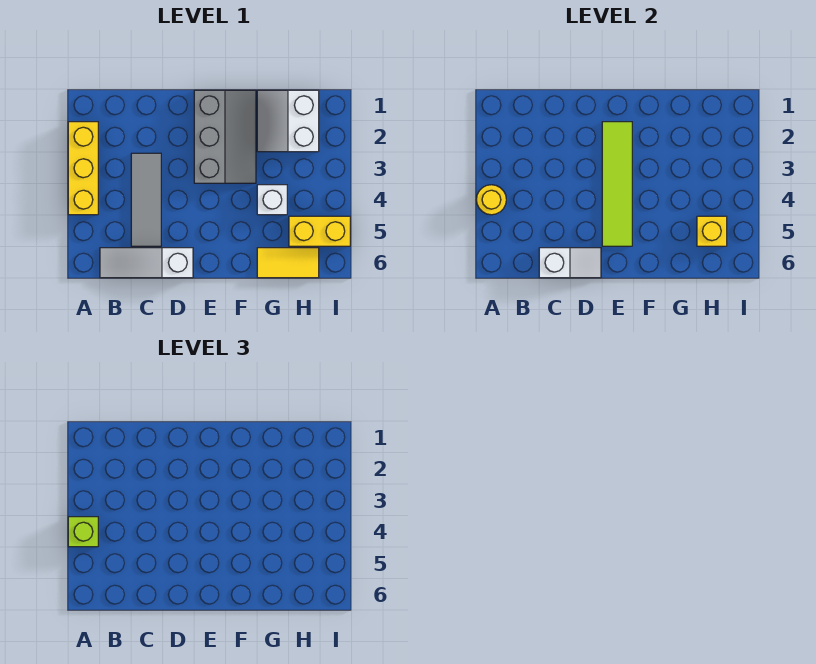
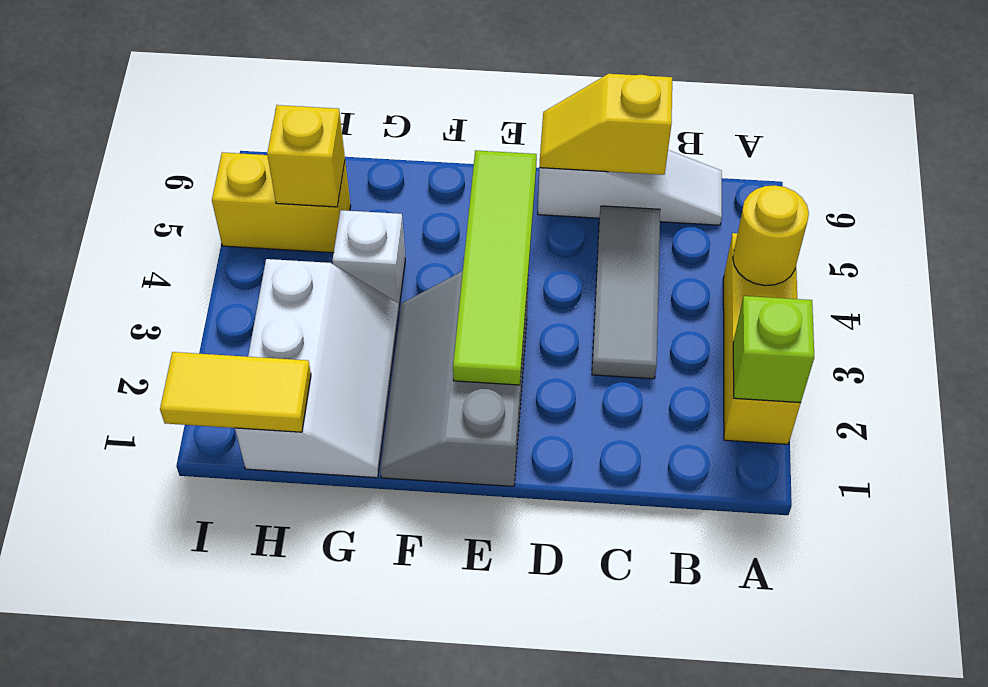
lime 1x1 brick [68,517,98,547] -> lime 1x1 brick moved to [733,296,814,403]
white 1x2 slope [539,248,601,278] -> yellow 1x2 slope [539,74,672,175]
white 2x2 slope [257,90,319,152] -> white 2x3 slope [235,259,399,478]
yellow 1x2 tile [257,248,319,278] -> yellow 1x2 tile moved to [160,352,311,432]

